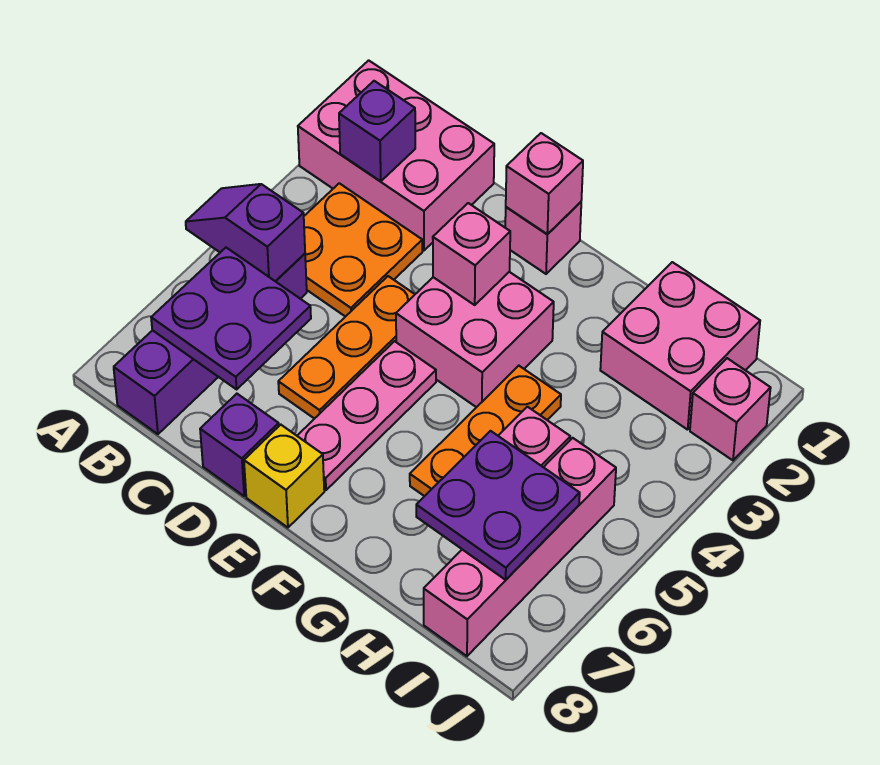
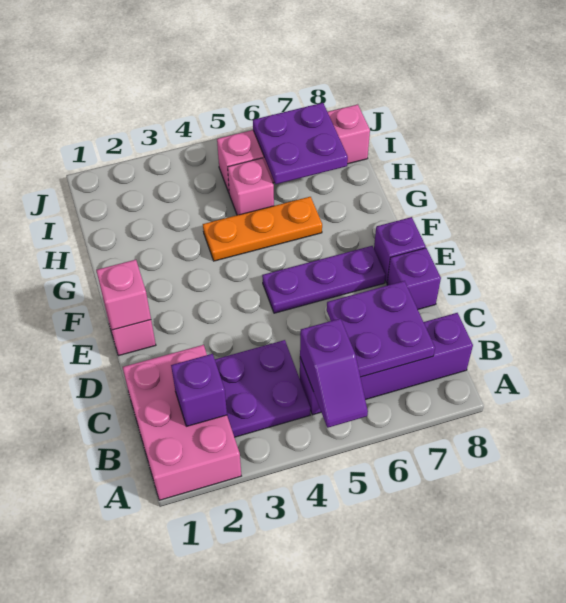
orange 2x2 plate [304,183,422,317] -> purple 2x2 plate [215,340,310,437]
orange 1x3 plate [278,276,415,419] -> none
pink 2x2 brick [396,272,554,407] -> none
pink 1x1 brick [433,203,510,305] -> none
pink 1x3 plate [297,341,436,490] -> purple 1x3 plate [262,246,385,313]
yellow 1x1 brick [244,425,324,528] -> purple 1x1 brick [374,217,426,283]
pink 2x2 brick [600,262,760,430] -> none
pink 1x1 brick [690,358,771,460] -> none

